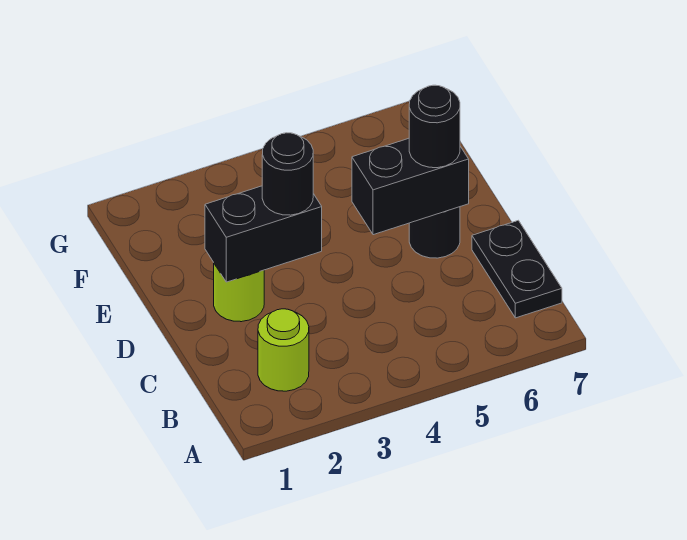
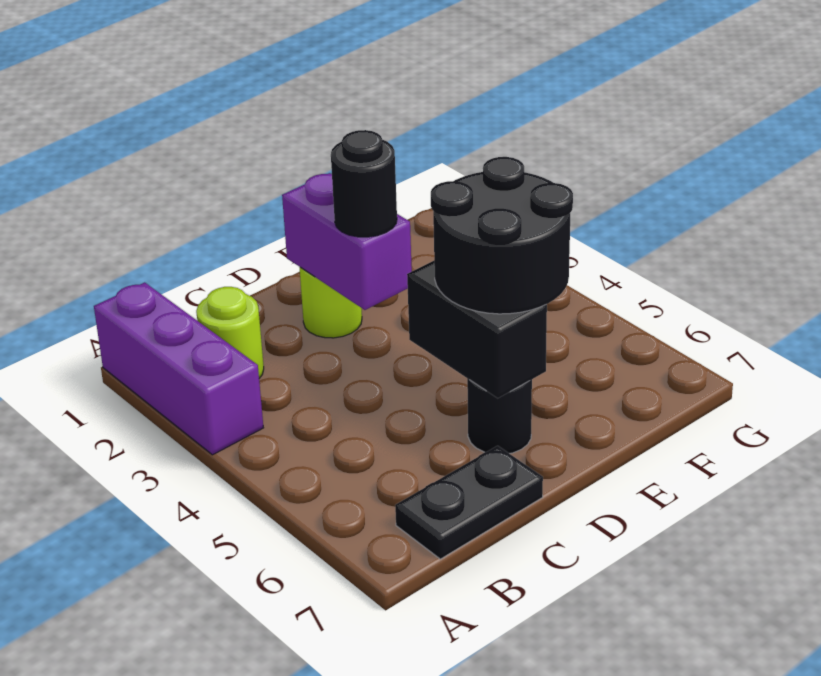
none -> purple 1x3 brick [94,282,263,455]
black 1x2 brick [205,186,322,282] -> purple 1x2 brick [282,173,412,310]
black 1x1 round brick [409,85,460,168] -> black 2x2 round brick [431,157,573,314]

